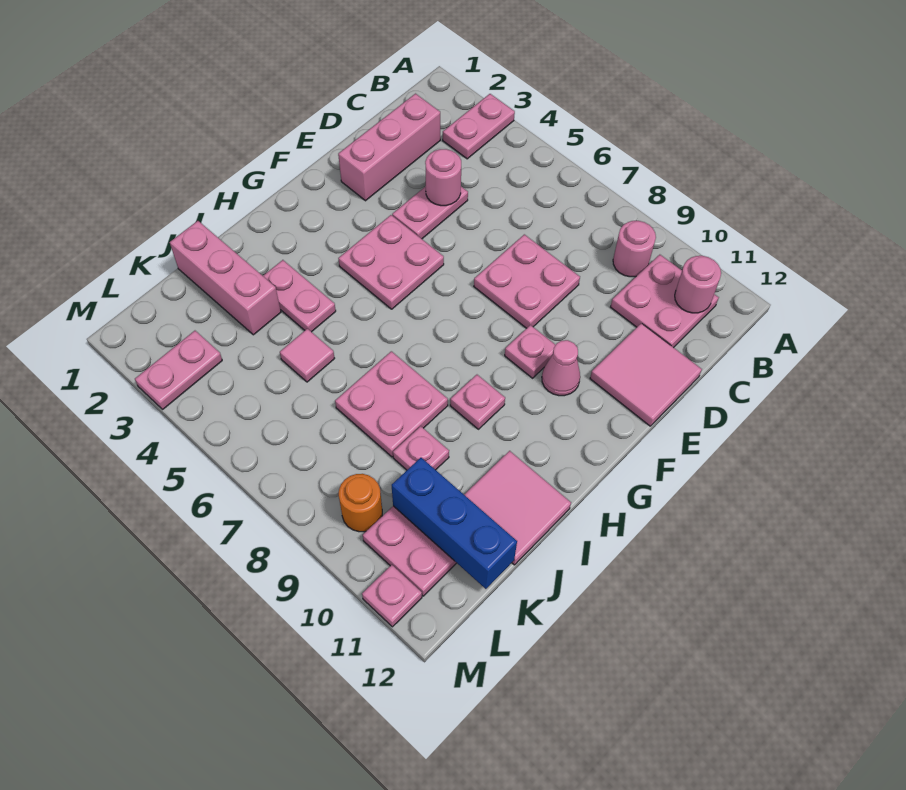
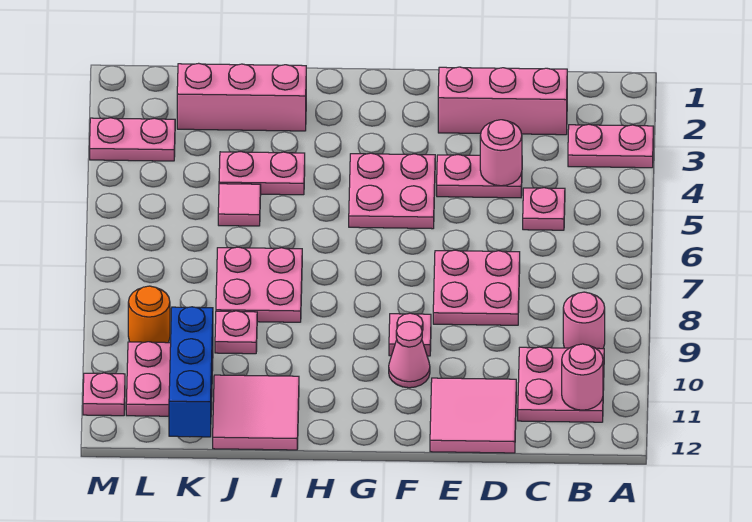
pink 1x1 plate [450,375,505,429] -> pink 1x1 plate moved to [523,188,565,230]
pink 1x2 plate [263,260,336,332] -> pink 1x2 plate turned to [219,152,305,195]
pink 1x3 brick [170,221,281,335] -> pink 1x3 brick turned to [177,63,306,131]

